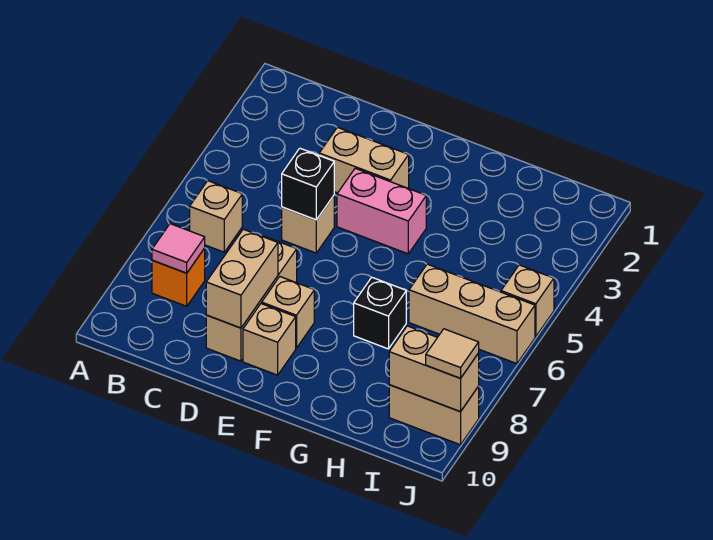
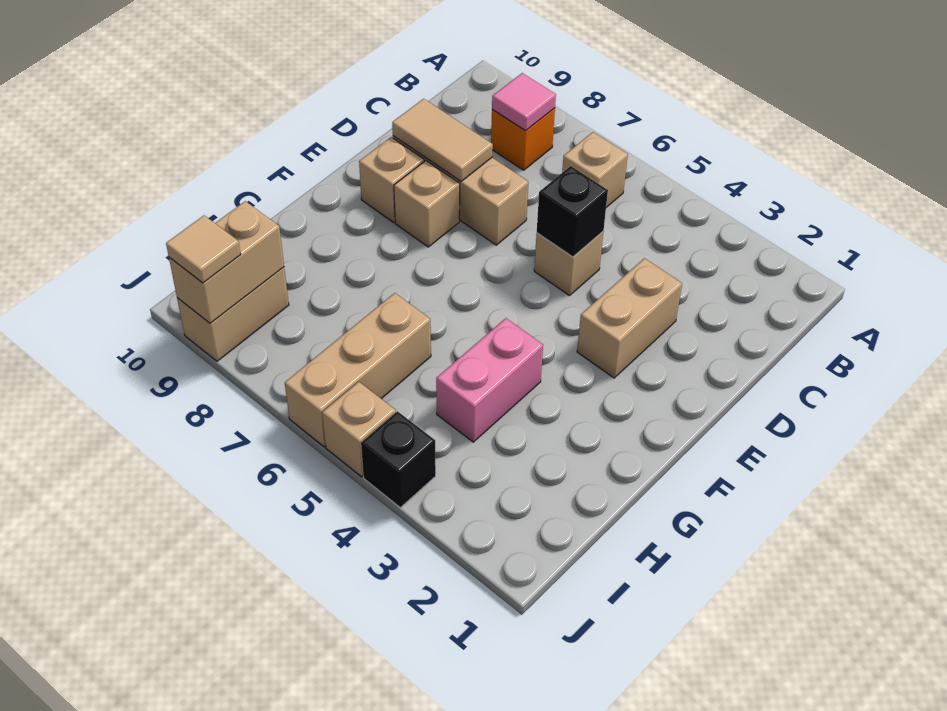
tan 1x2 brick [206,229,278,328] -> tan 1x2 tile [392,99,493,181]
pink 1x2 brick [337,168,426,254] -> pink 1x2 brick moved to [436,318,543,442]
black 1x1 brick [354,277,406,349] -> black 1x1 brick moved to [361,411,436,507]

